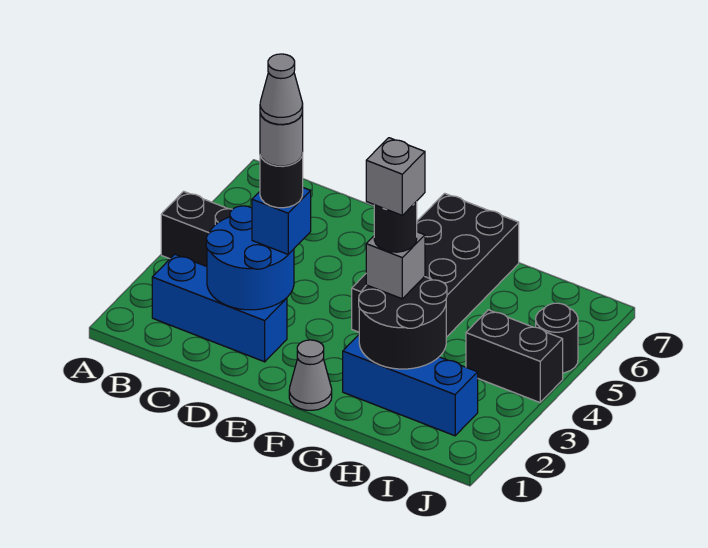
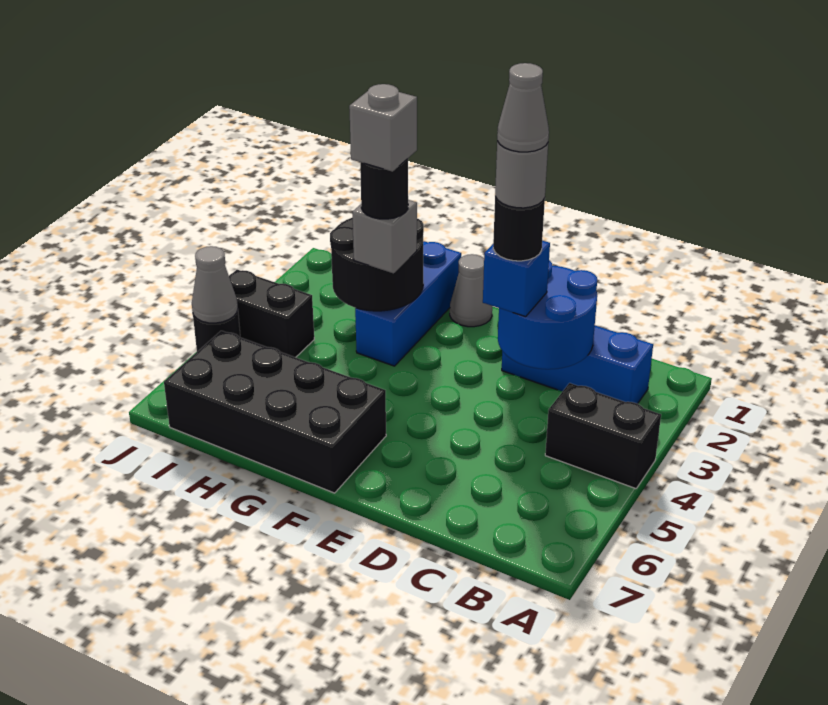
black 2x4 brick [352,193,519,337] -> black 2x4 brick turned to [164,331,386,493]
blue 1x3 brick [343,335,478,436] -> blue 1x3 brick turned to [355,241,461,366]
none -> grey 1x1 cone [192,246,238,323]

